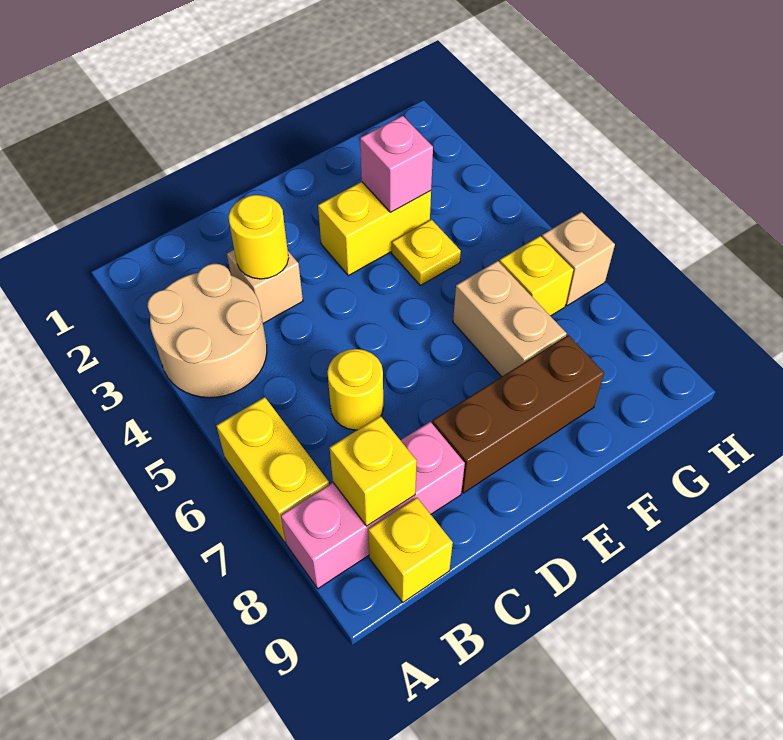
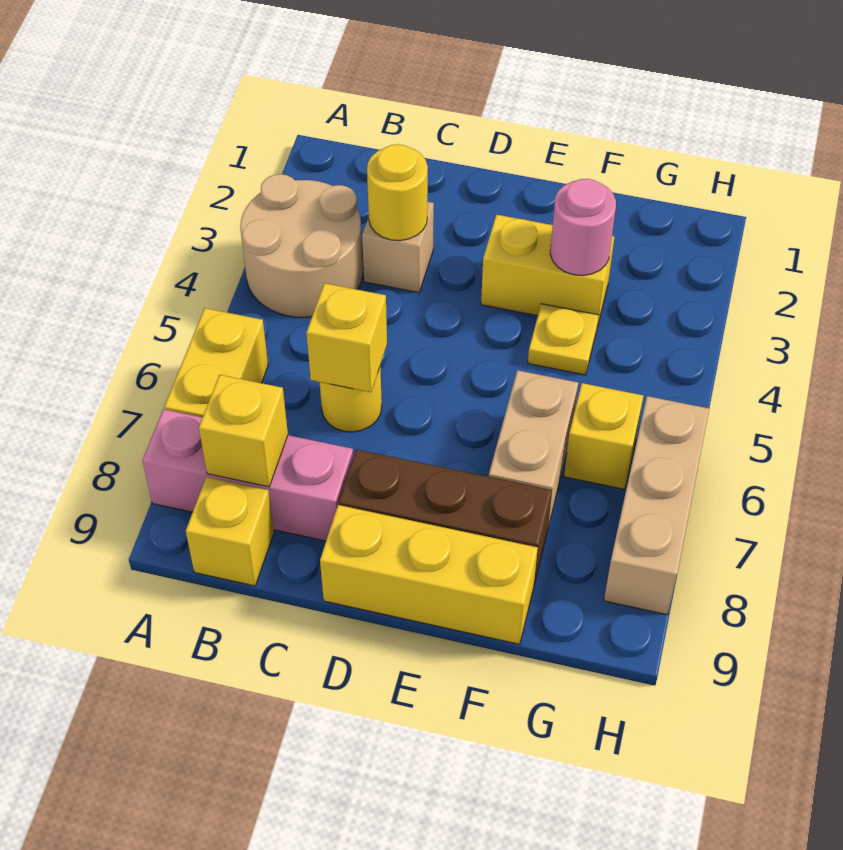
none -> yellow 1x1 brick [307,283,387,392]
none -> yellow 1x3 brick [320,505,538,644]
pink 1x1 brick [360,116,433,212] -> pink 1x1 round brick [550,179,616,276]
tan 1x1 brick [542,212,615,306] -> tan 1x3 brick [604,396,709,615]

